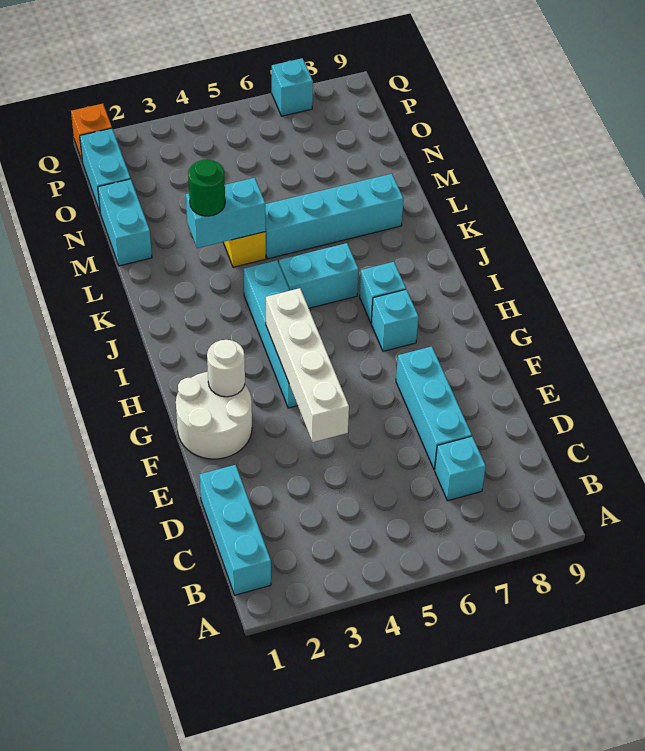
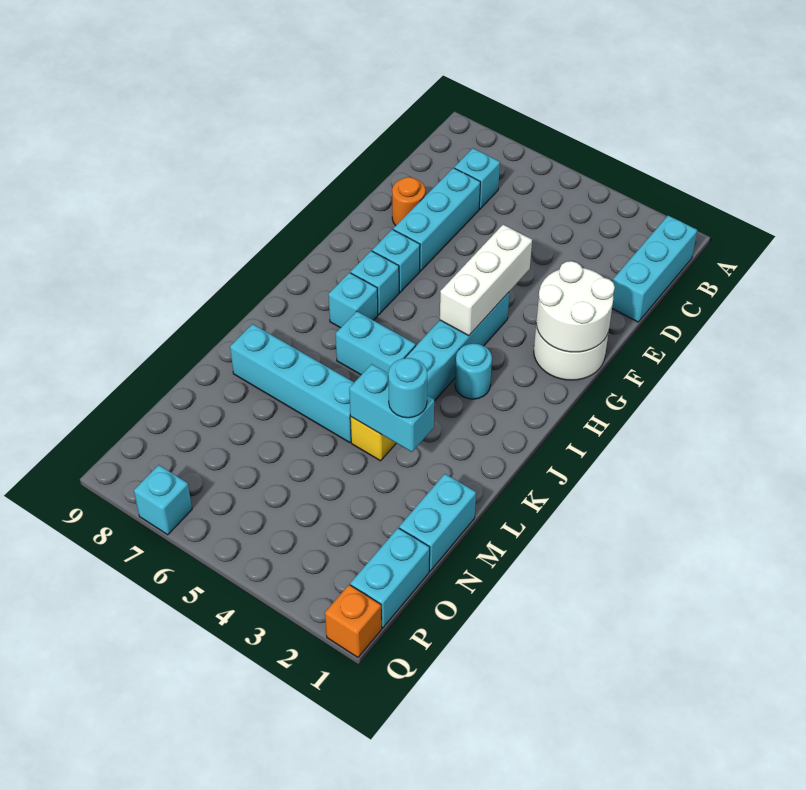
white 1x4 brick [266,288,349,442] -> white 1x3 brick [440,225,532,336]
none -> orange 1x1 round brick [392,177,425,226]
white 1x1 round brick [207,340,245,397] -> white 2x2 round brick [536,261,615,352]
none -> cyan 1x1 brick [372,229,420,293]
none -> cyan 1x1 round brick [455,344,492,399]
green 1x1 round brick [188,160,225,216] -> cyan 1x1 round brick [388,358,427,418]

